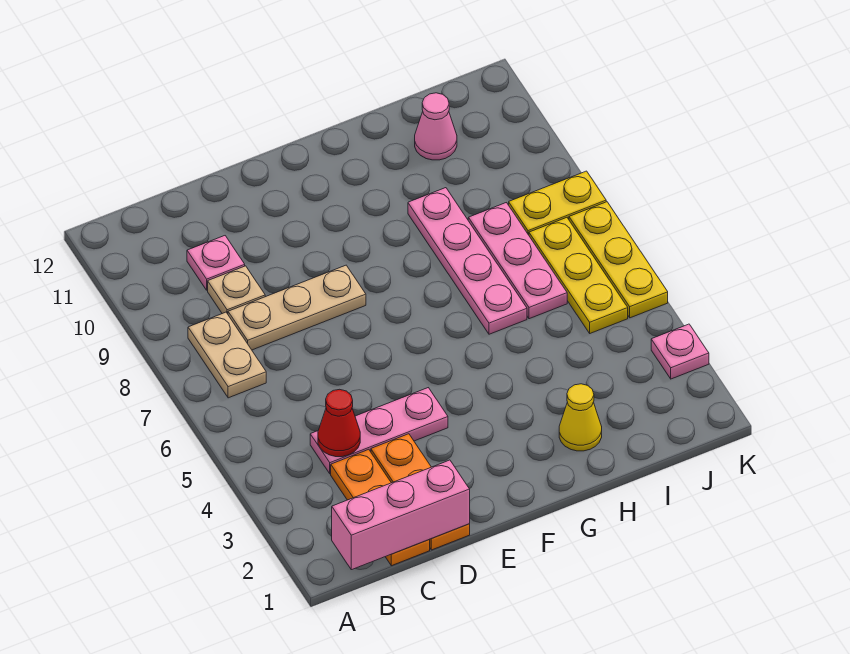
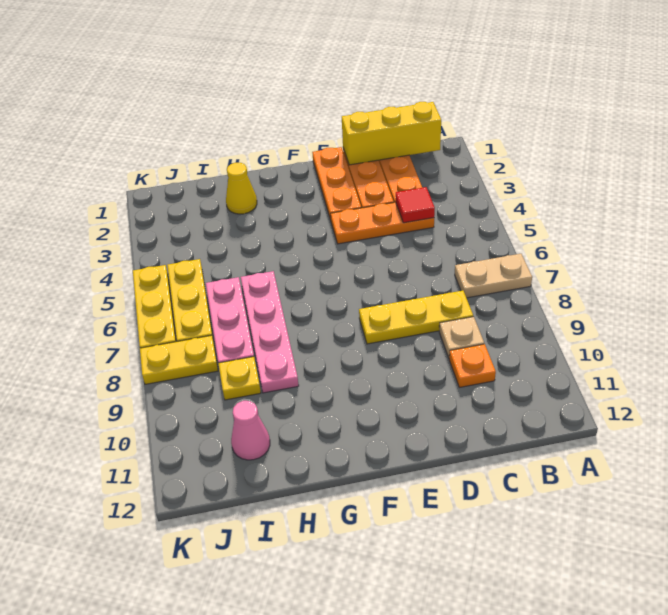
pink 1x3 brick [332,460,470,570] -> yellow 1x3 brick [342,102,441,165]
tan 1x2 plate [188,312,266,398] -> tan 1x2 plate turned to [455,254,532,298]
pink 1x3 plate [310,388,448,474] -> orange 1x3 plate [331,202,434,244]
red 1x1 cone [318,389,360,457] -> red 1x1 tile [396,187,435,223]
tan 1x3 plate [228,265,366,350] -> yellow 1x3 plate [359,291,473,344]
pink 1x1 plate [187,236,245,290] -> orange 1x1 plate [449,344,496,388]
none -> orange 1x3 plate [312,147,361,220]
none -> yellow 1x1 plate [218,357,261,400]
pink 1x1 plate [651,324,709,379] -> none

